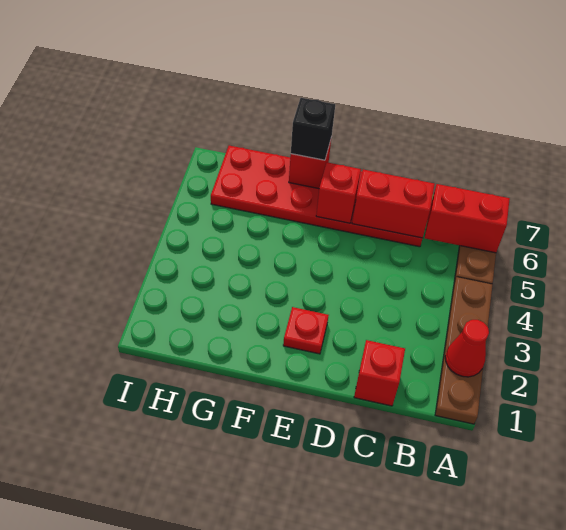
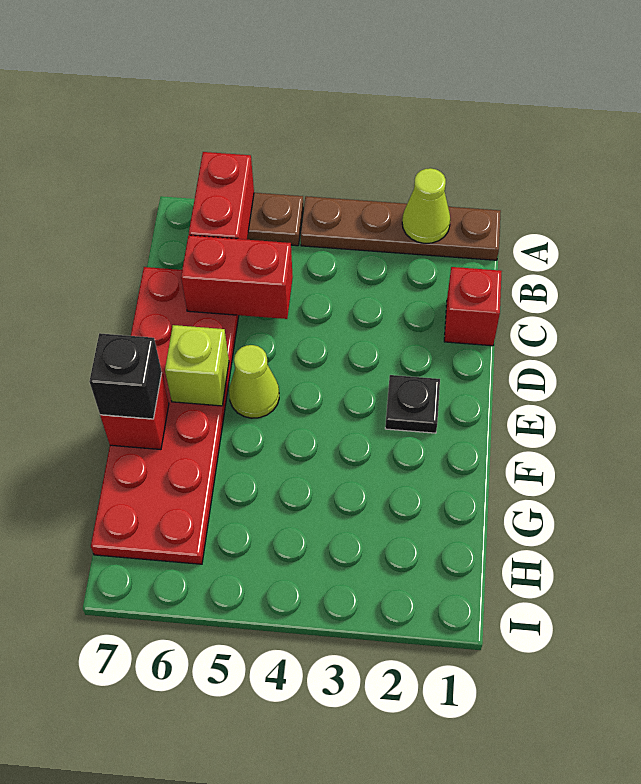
red 1x1 cone [445,320,489,377] -> lime 1x1 cone [402,168,450,243]
red 1x2 brick [352,169,435,238] -> red 1x2 brick turned to [181,235,293,319]
red 1x1 plate [283,307,329,354] -> black 1x1 plate [385,375,440,433]
none -> lime 1x1 cone [229,345,279,418]
red 1x1 brick [316,162,361,223] -> lime 1x1 brick [165,325,229,406]

